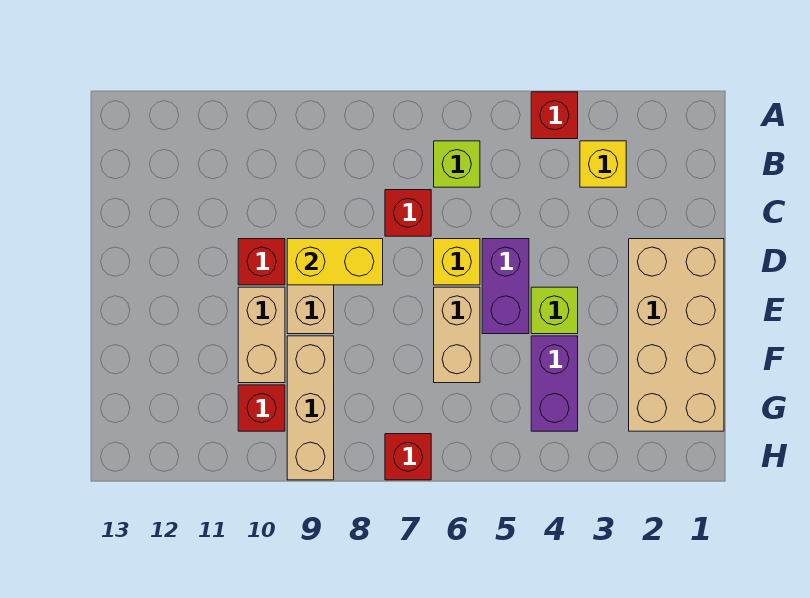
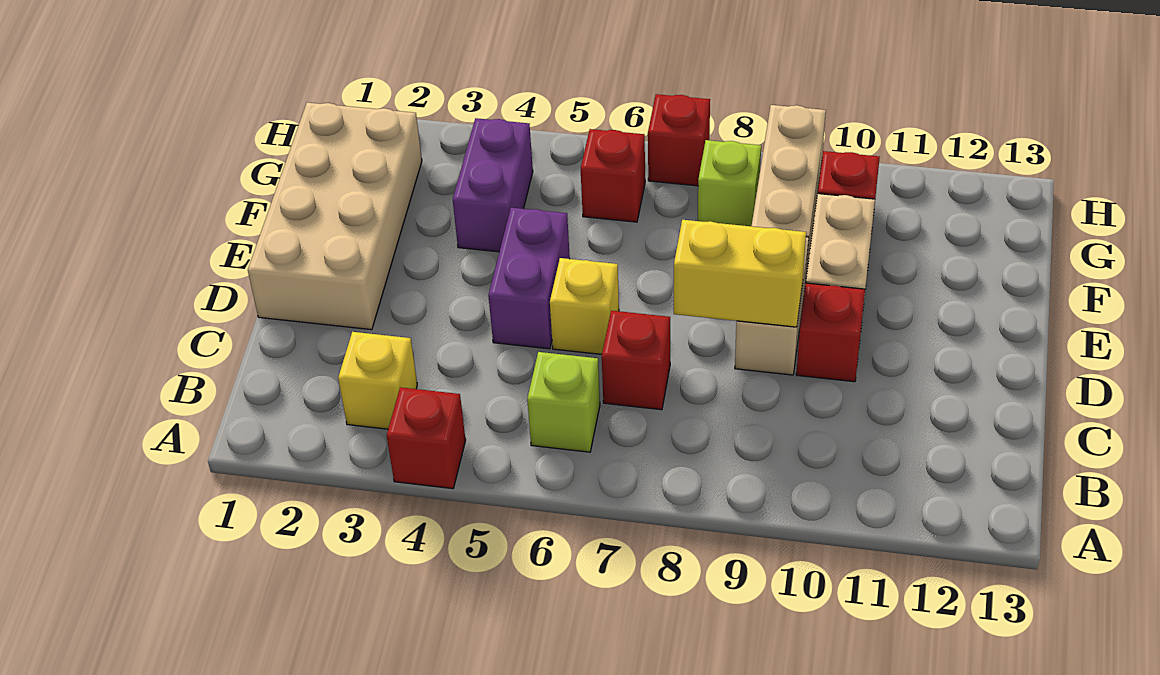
lime 1x1 brick [531,287,578,334] -> lime 1x1 brick moved to [698,140,761,226]
tan 1x2 brick [434,287,480,383] -> none
none -> red 1x1 brick [581,129,645,222]

